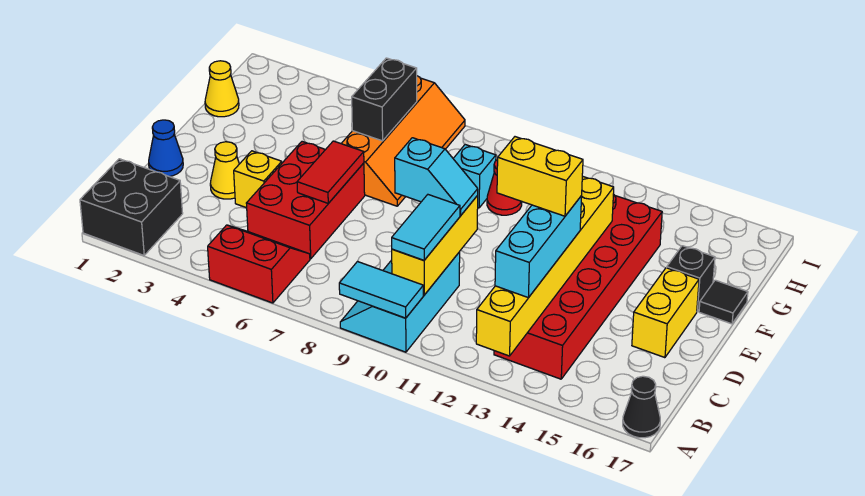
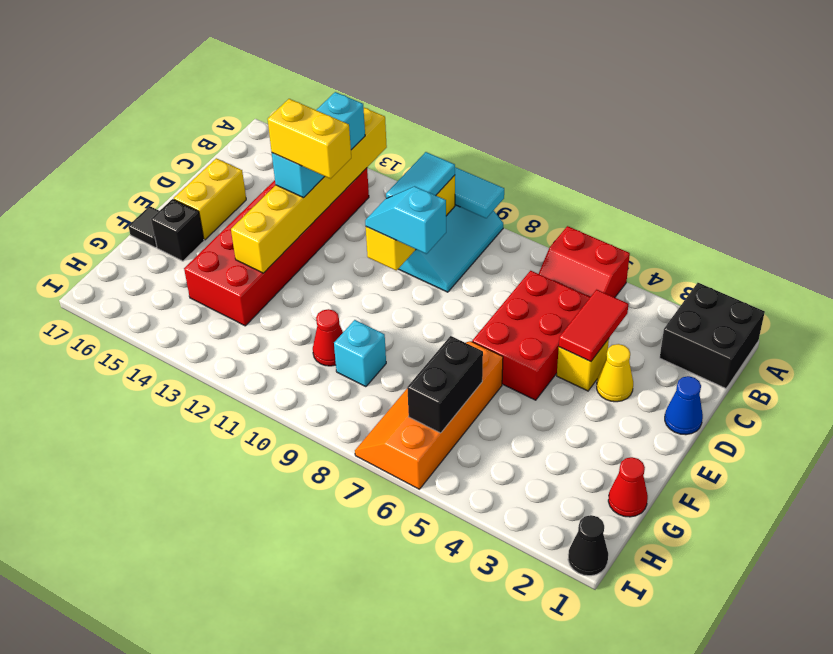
black 1x1 cone [623,376,660,438] -> black 1x1 cone moved to [568,515,608,576]
red 1x2 tile [297,141,364,203] -> red 1x2 tile moved to [559,290,628,362]
yellow 1x1 cone [205,61,239,117] -> red 1x1 cone [608,457,648,517]

